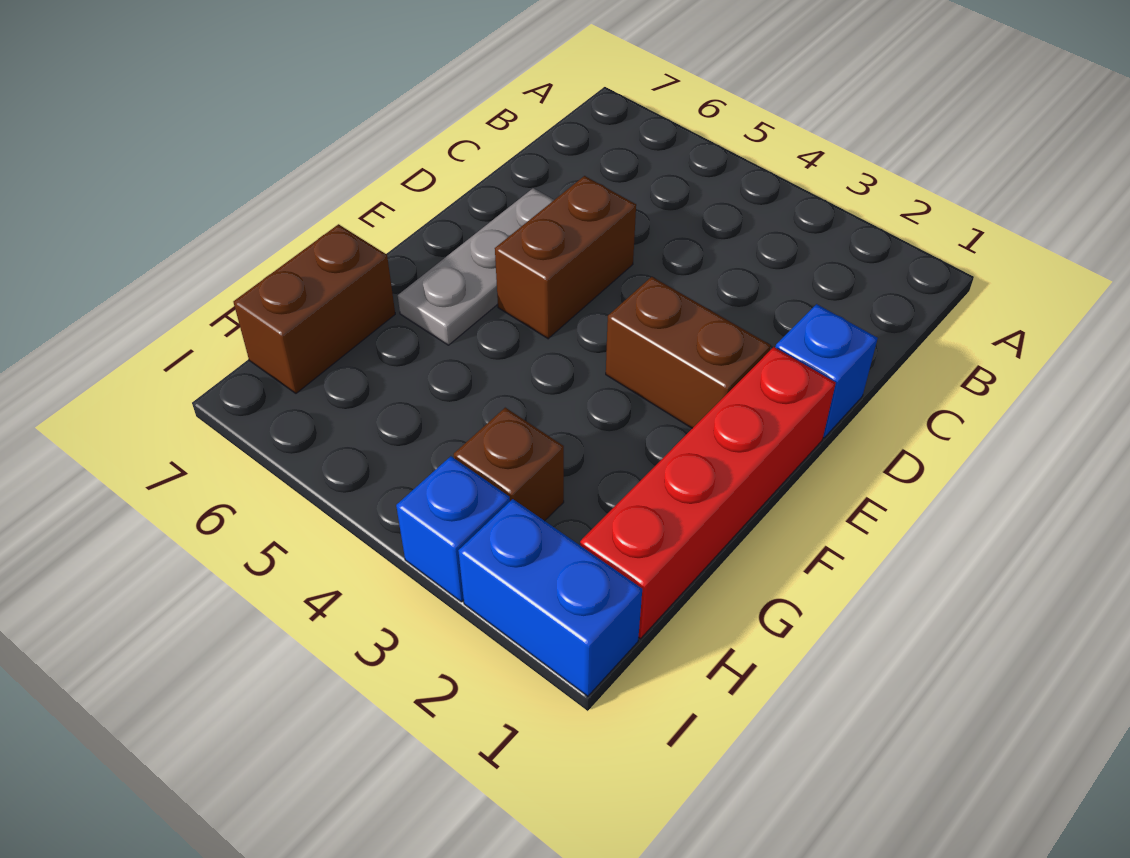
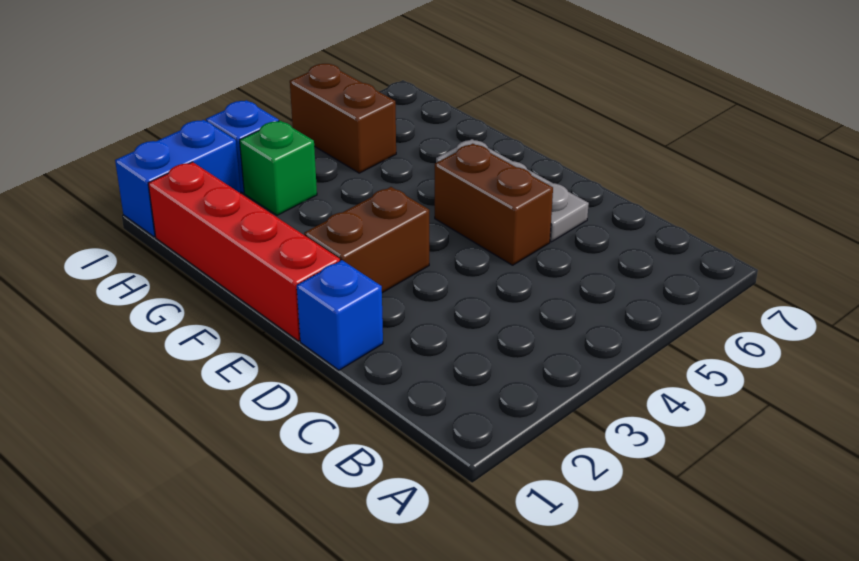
brown 1x2 brick [233,224,395,393] -> brown 1x2 brick moved to [290,64,396,173]
brown 1x1 brick [454,408,564,521] -> green 1x1 brick [240,121,317,215]

